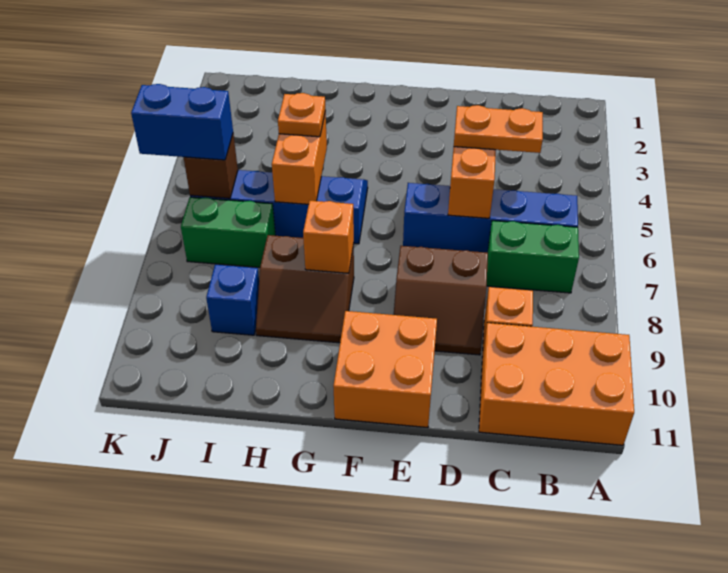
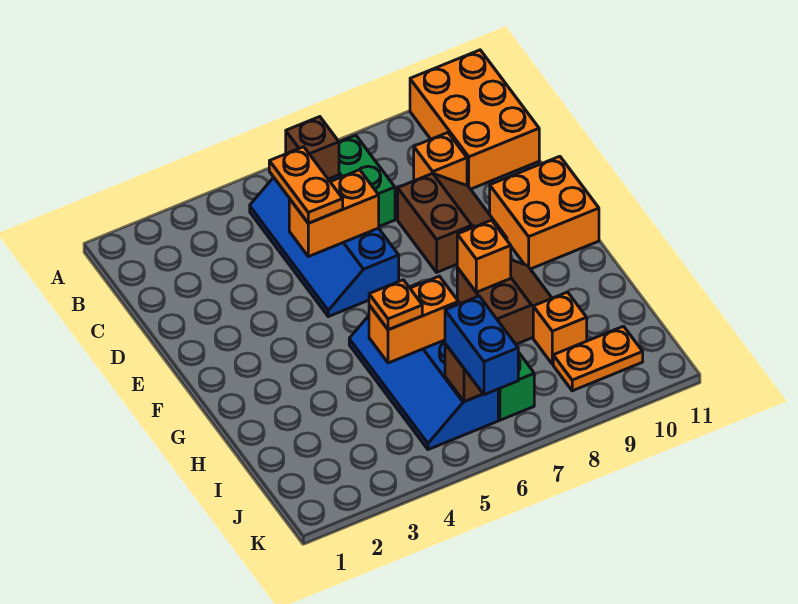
none -> brown 1x1 brick [286,117,339,179]
blue 1x1 brick [206,264,259,335] -> orange 1x1 brick [533,292,587,364]
none -> orange 1x2 plate [553,326,643,391]

